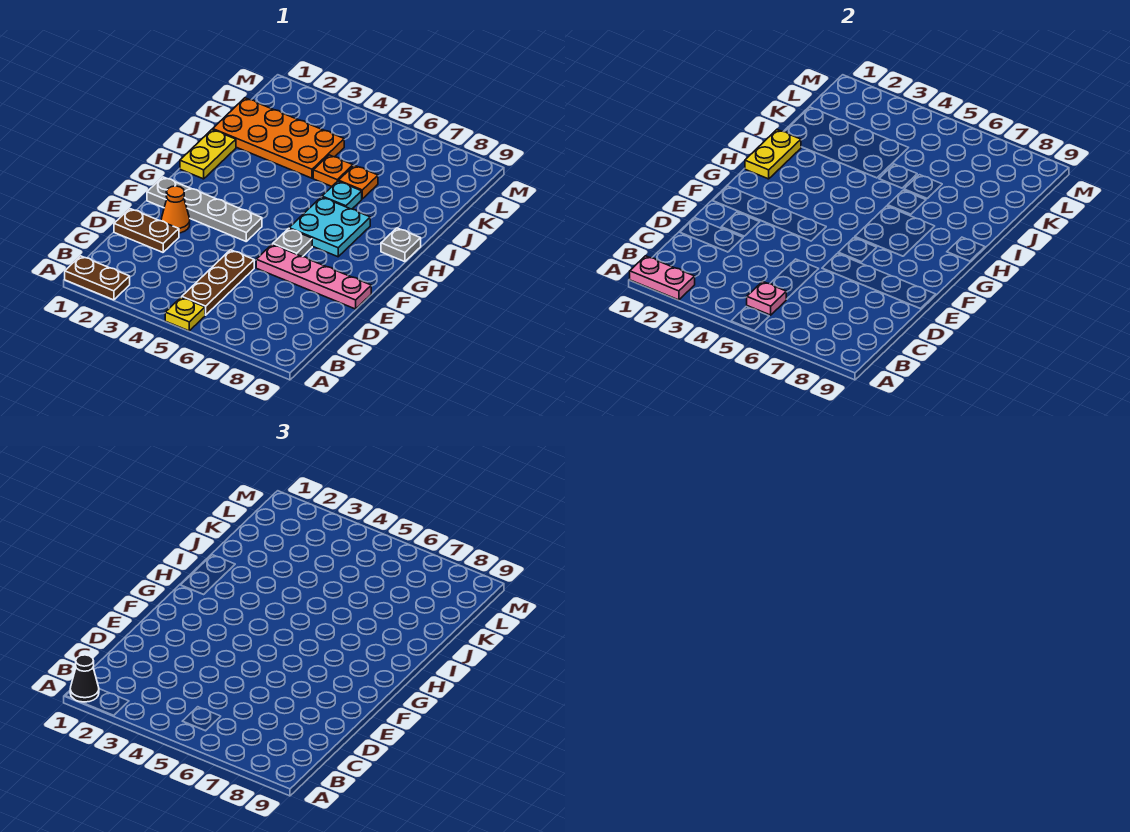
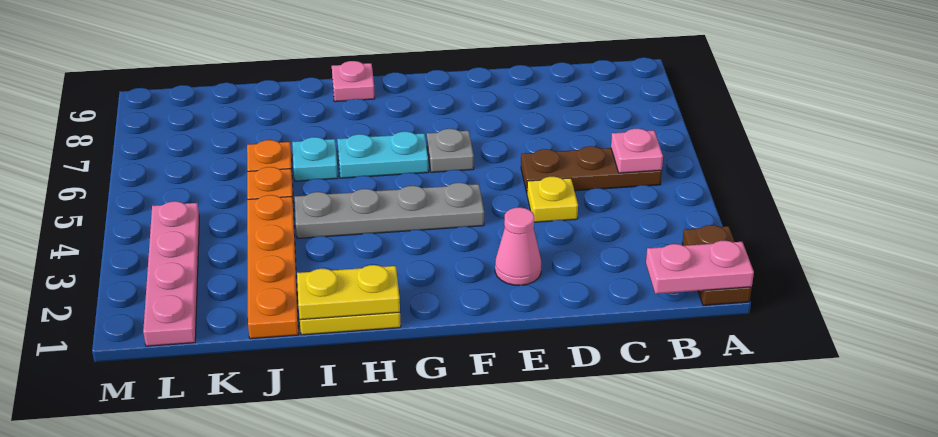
pink 1x2 plate [630,256,695,300] -> pink 1x2 plate turned to [646,240,754,294]
black 1x1 cone [70,655,99,702] -> none
yellow 1x1 plate [165,297,205,331] -> yellow 1x1 plate moved to [527,177,578,222]
brown 1x2 plate [114,209,179,252] -> none
orange 1x1 cone [161,186,190,233] -> pink 1x1 cone [495,207,541,285]
pink 1x4 plate [256,244,371,309] -> pink 1x4 plate moved to [143,201,199,346]
grey 1x4 plate [147,177,262,241] -> grey 1x4 plate turned to [295,183,484,239]
cyan 2x2 plate [289,197,370,257] -> cyan 1x2 plate [337,131,429,178]
grey 1x1 plate [381,228,421,262] -> pink 1x1 plate [332,61,375,102]
orange 2x4 plate [213,98,344,178] -> orange 1x4 plate [247,195,299,339]

